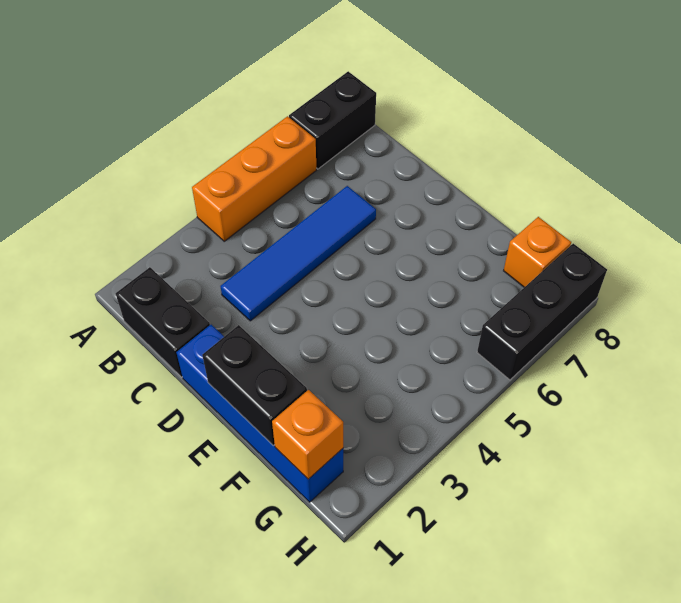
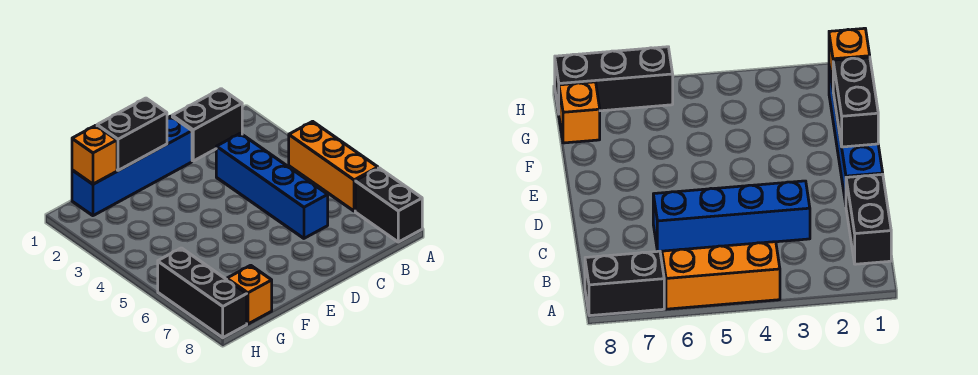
blue 1x4 tile [220,186,376,321] -> blue 1x4 brick [216,133,328,238]

